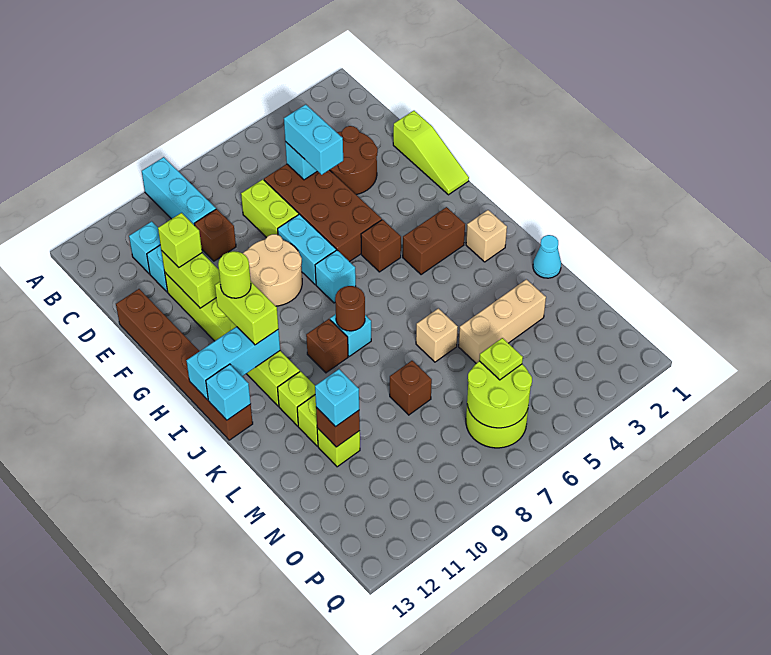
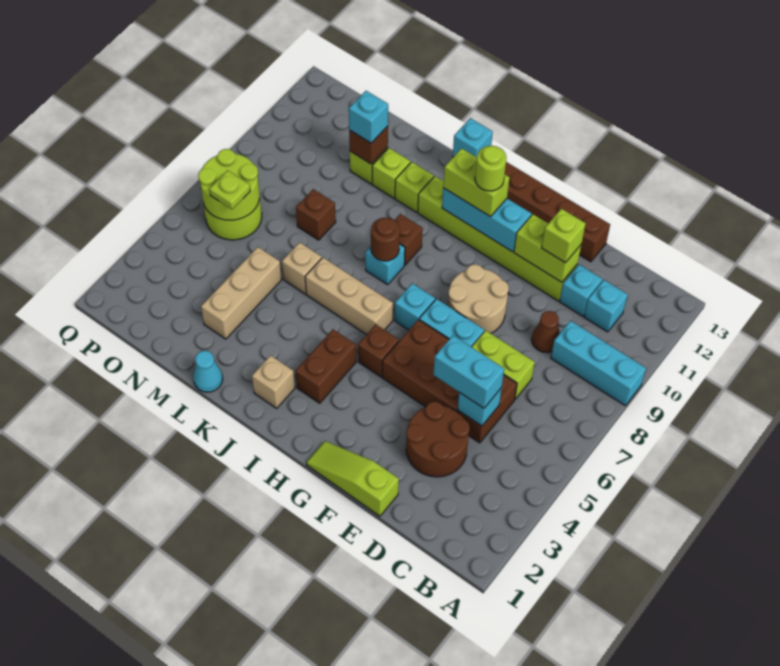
brown 1x1 brick [194,209,236,261] -> brown 1x1 cone [532,311,560,353]
none -> tan 1x3 brick [305,258,393,335]
cyan 1x3 brick [186,327,280,400] -> cyan 1x3 brick turned to [442,188,532,252]

